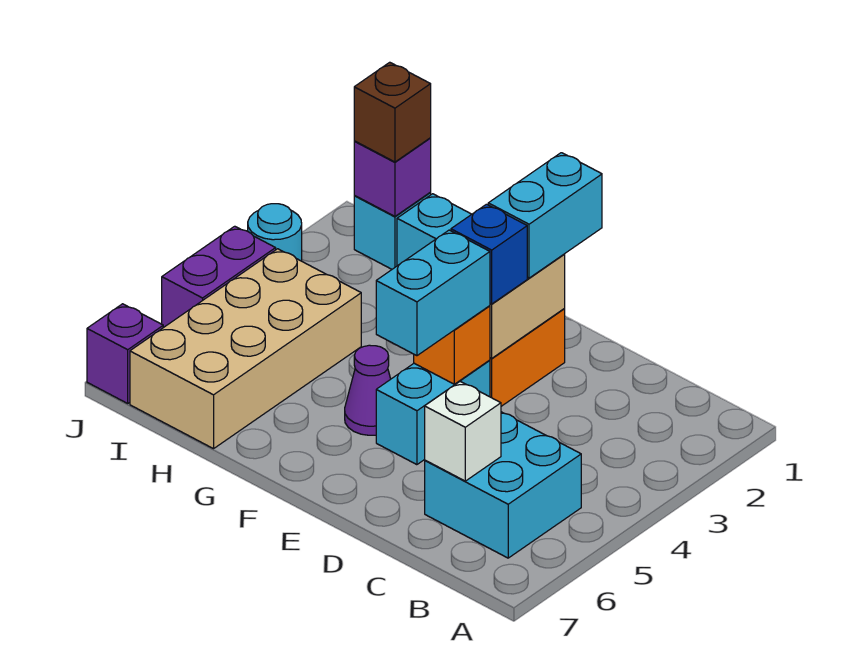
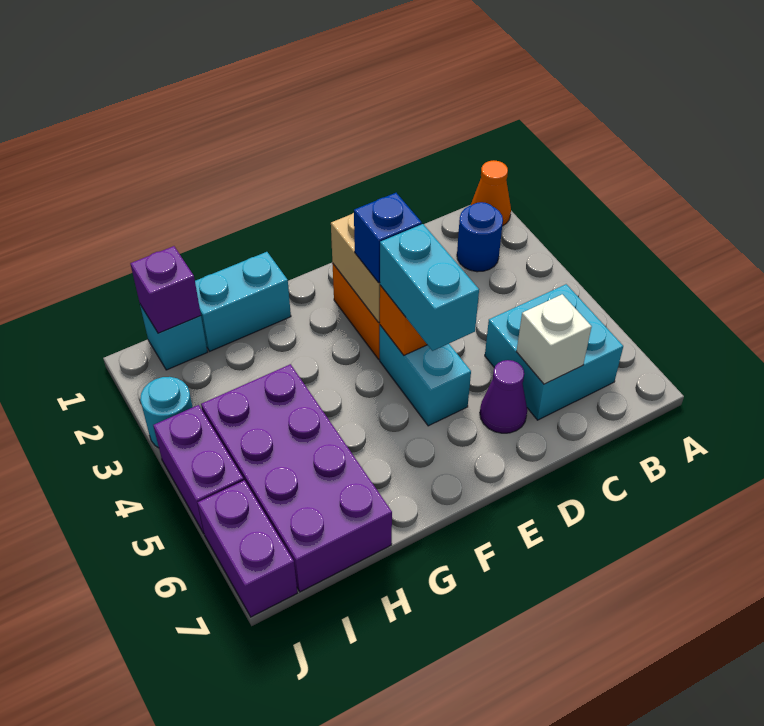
none -> orange 1x1 cone [471,160,511,226]
none -> blue 1x1 round brick [457,202,503,272]
cyan 1x2 brick [488,153,602,278] -> none
purple 1x1 cone [345,345,391,435] -> purple 1x1 cone moved to [480,360,527,433]
tan 2x4 brick [130,249,361,449] -> purple 2x4 brick [201,364,392,592]
brown 1x1 brick [354,62,431,162] -> none
purple 1x1 brick [87,304,163,403] -> purple 1x2 brick [198,480,297,617]

